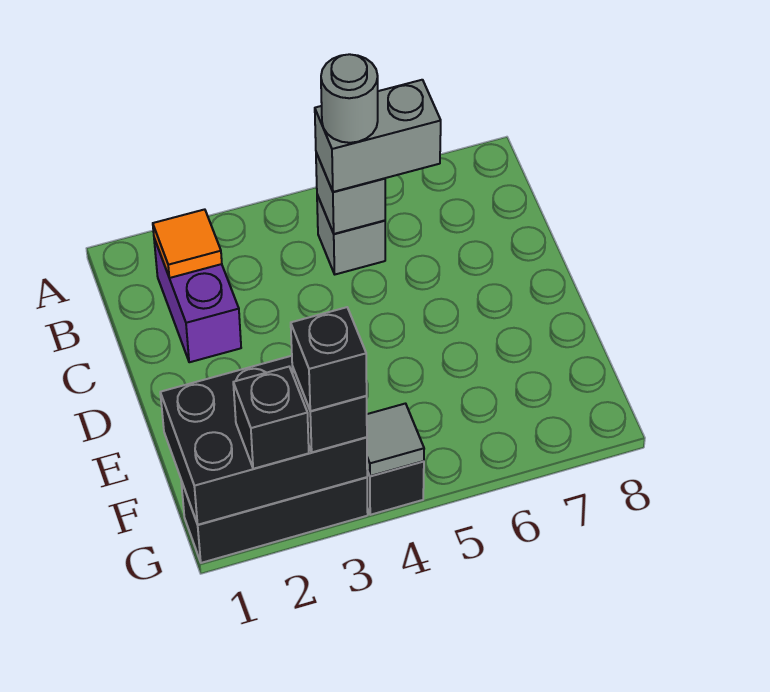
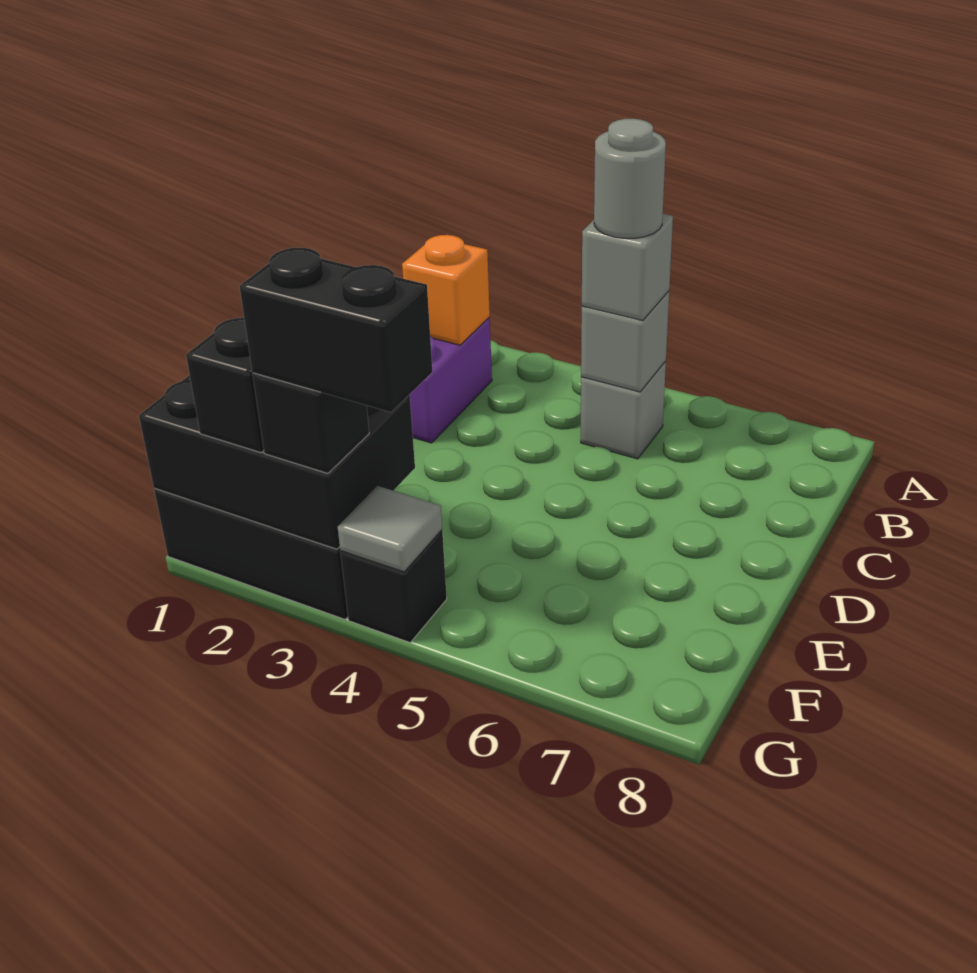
orange 1x1 tile [153,209,222,278] -> orange 1x1 brick [402,235,490,345]
grey 1x2 brick [315,80,441,192] -> grey 1x1 brick [582,214,673,321]
black 1x1 brick [291,307,367,411] -> black 1x2 brick [240,248,432,412]

